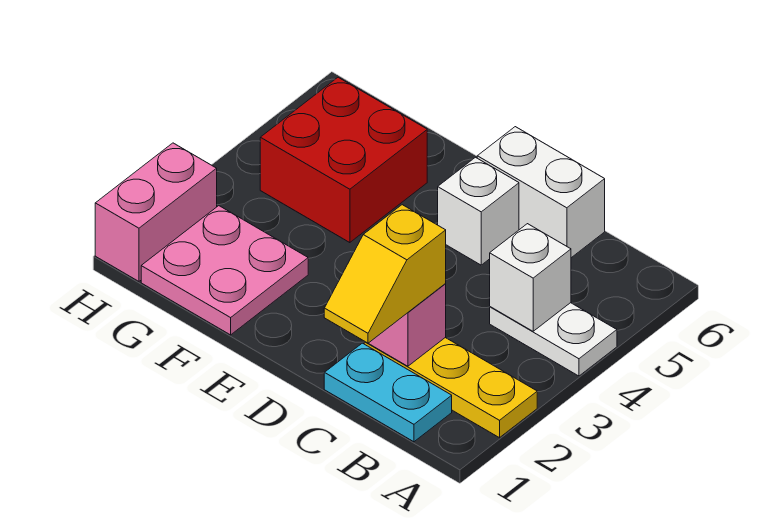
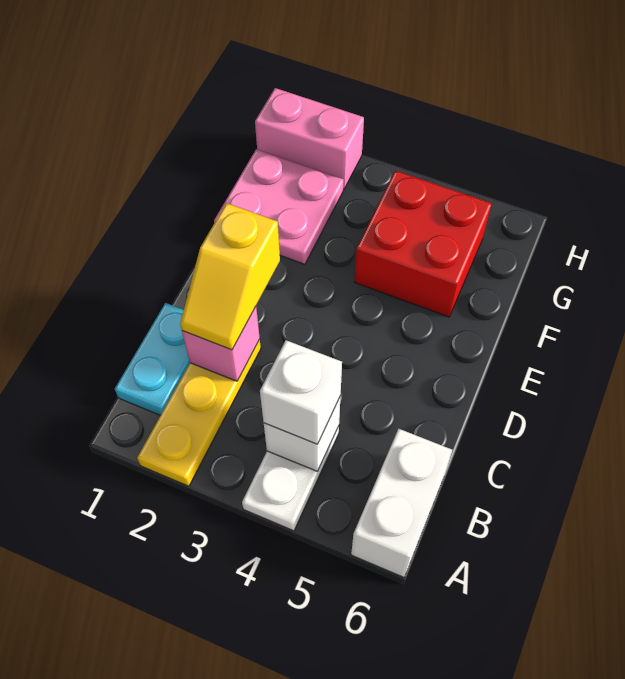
yellow 1x2 slope [324,205,446,343] -> yellow 1x2 slope turned to [180,203,280,350]
white 1x2 brick [477,127,605,258] -> white 1x2 brick moved to [351,429,452,577]
white 1x1 brick [438,157,519,265] -> white 1x1 brick moved to [260,340,342,444]

